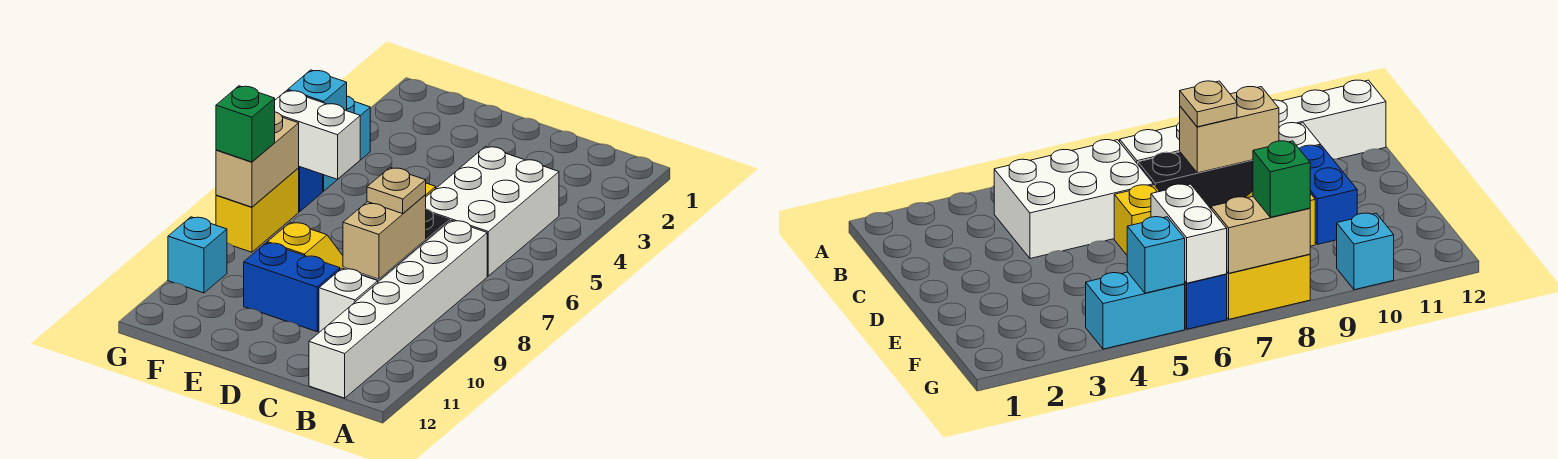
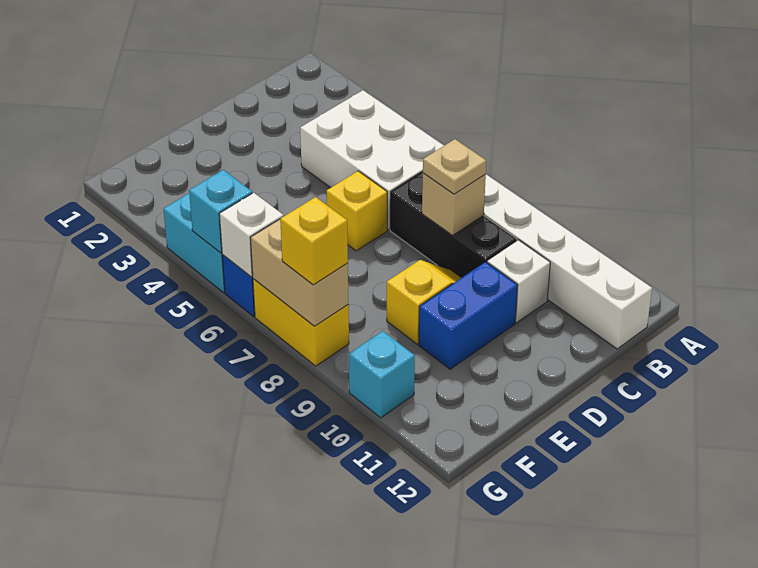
tan 1x2 brick [343,195,426,279] -> tan 1x1 brick [422,173,486,236]
white 1x2 brick [275,90,360,180] -> white 1x1 brick [219,193,284,277]
green 1x1 brick [216,86,275,162] -> yellow 1x1 brick [280,197,348,285]

